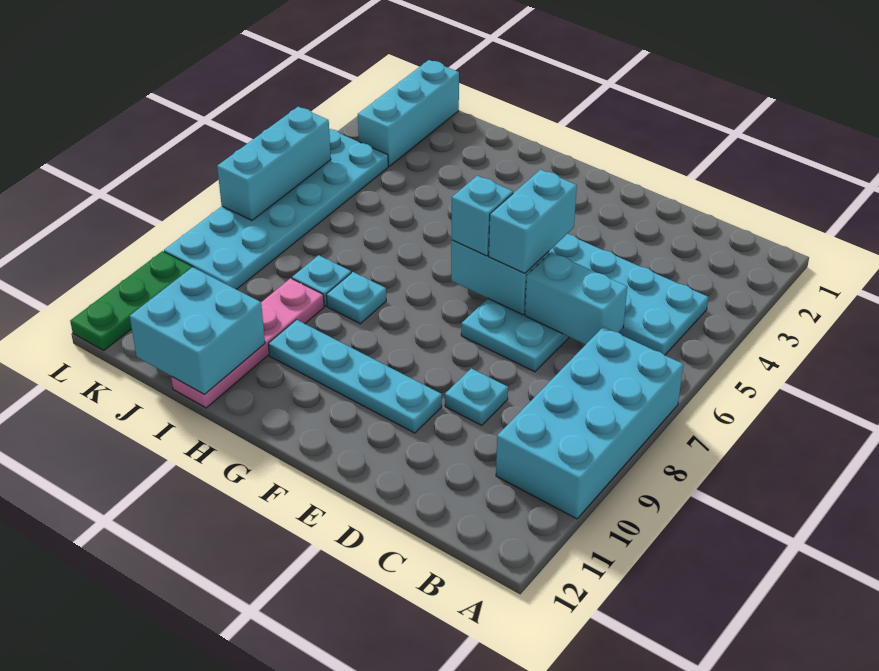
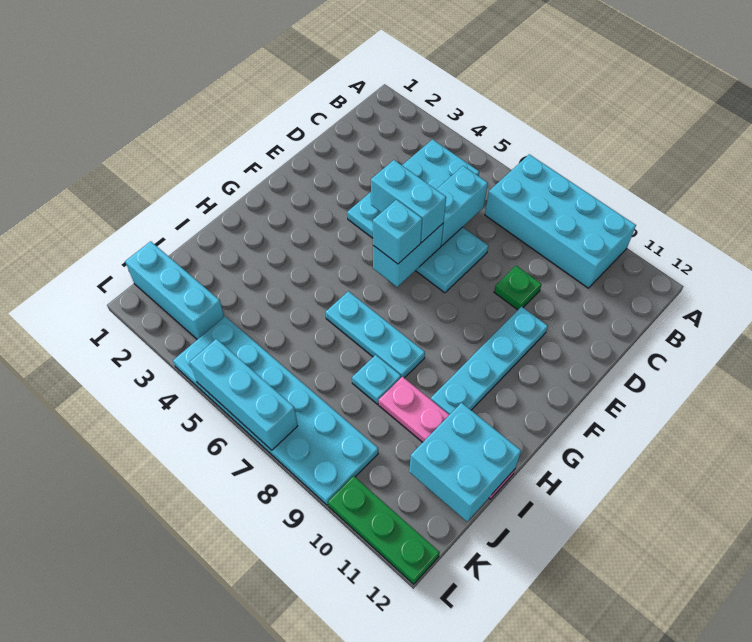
cyan 1x1 plate [445,368,508,426] -> green 1x1 plate [494,266,541,310]
cyan 1x1 plate [326,272,386,324] -> cyan 1x3 plate [326,291,425,378]

